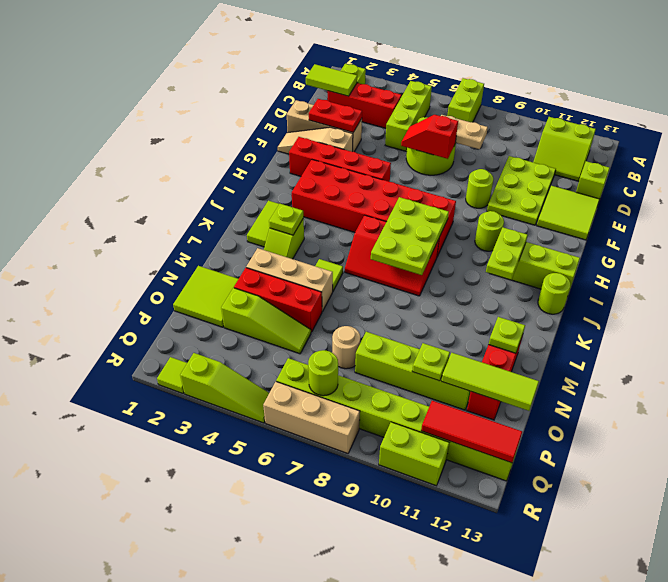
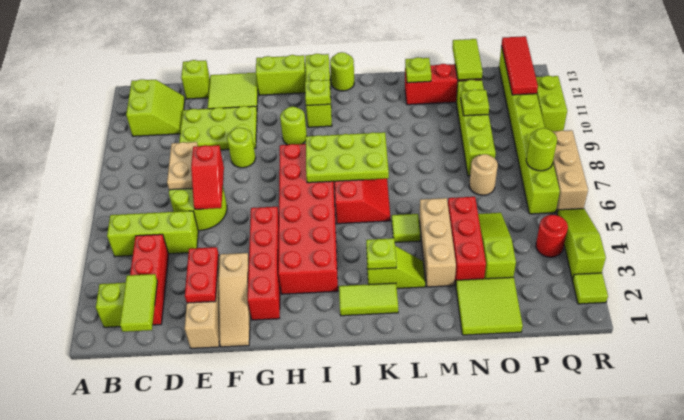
lime 1x2 brick [447,78,484,122] -> lime 1x2 brick moved to [256,55,306,95]
lime 1x2 plate [486,227,528,280] -> lime 1x1 plate [305,80,330,106]
lime 1x3 tile [441,353,539,411] -> lime 1x2 tile [452,39,483,80]
none -> red 1x1 round brick [536,215,568,257]

